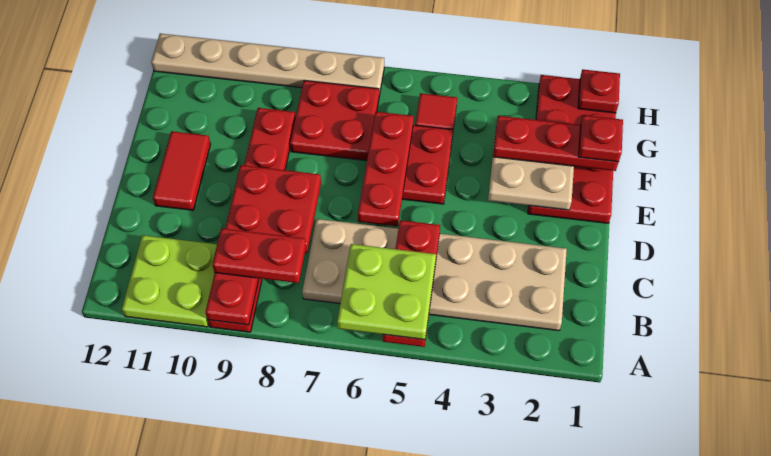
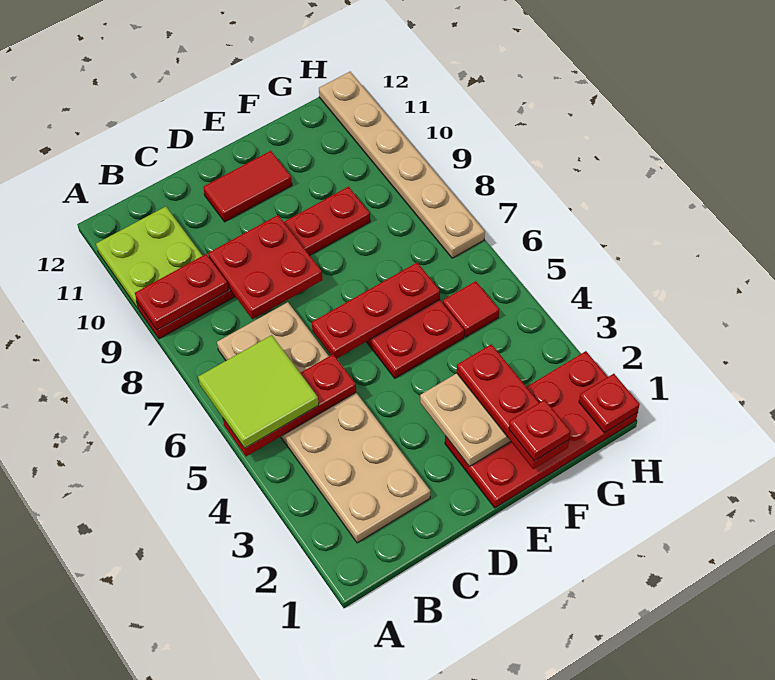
lime 2x2 plate [337,244,436,340] -> lime 2x2 tile [198,335,319,448]
red 1x2 plate [212,228,306,283] -> none
red 2x2 plate [290,80,379,161] -> none

